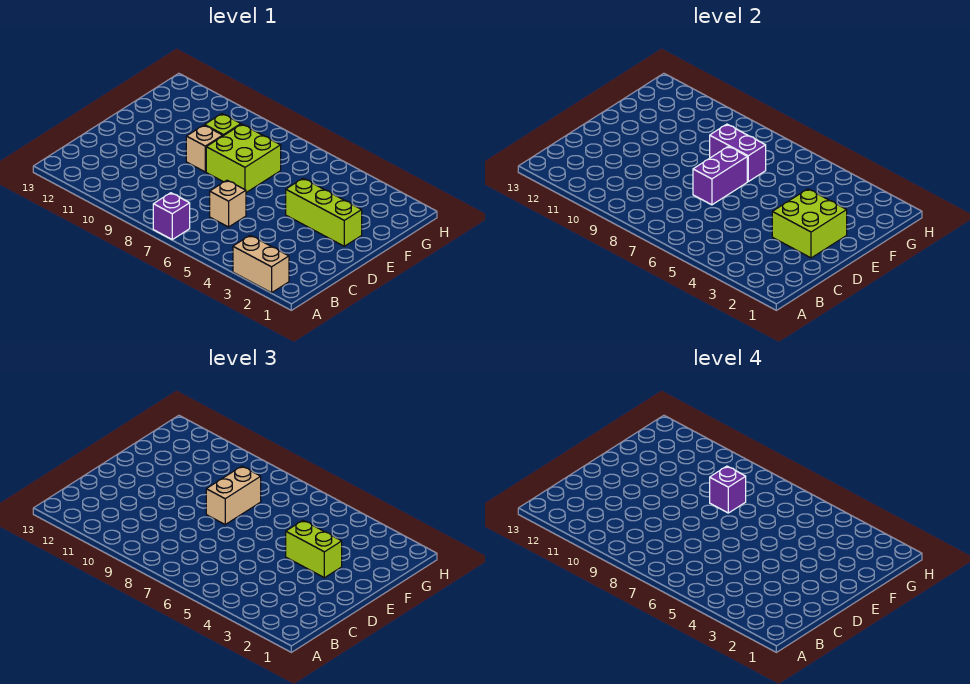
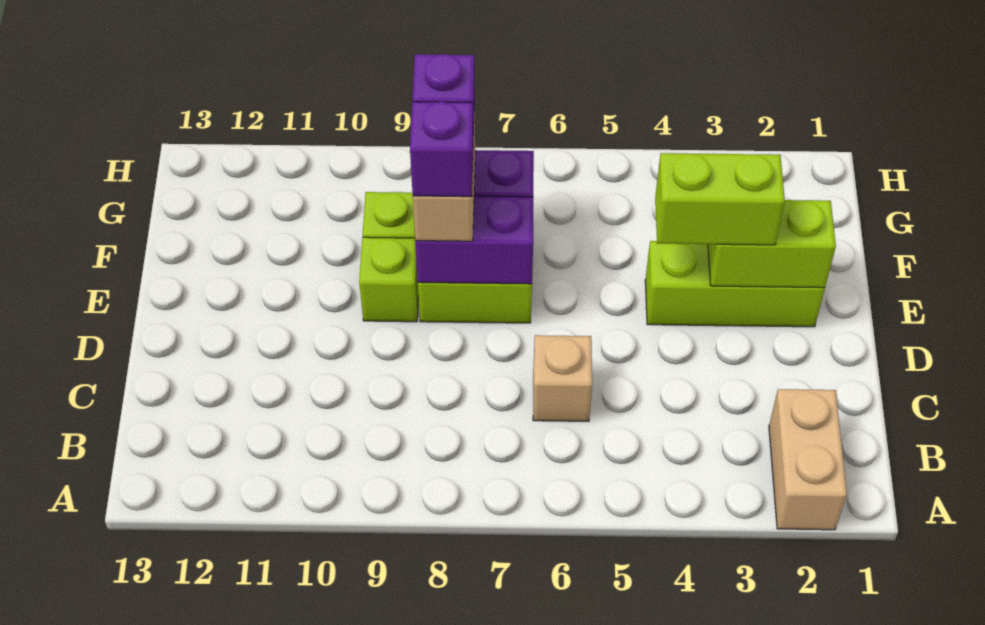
tan 1x2 brick [233,235,289,293] -> tan 1x2 brick turned to [769,389,847,530]
purple 1x1 brick [153,193,190,239] -> purple 1x1 brick moved to [410,102,473,197]
lime 2x2 brick [772,189,847,258] -> lime 1x2 brick [708,200,836,288]
purple 1x2 brick [693,146,747,205] -> purple 1x2 brick turned to [415,196,533,284]
tan 1x1 brick [186,125,223,172] -> lime 1x1 brick [359,237,418,322]

